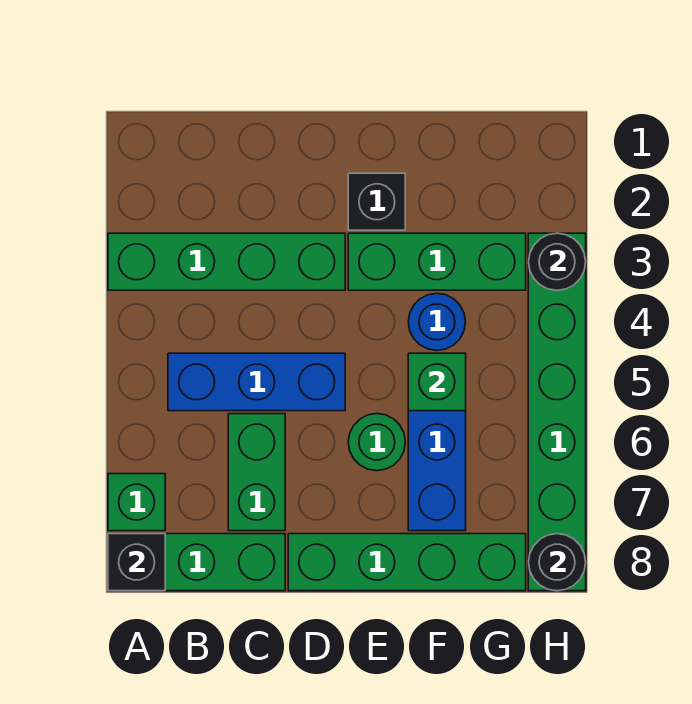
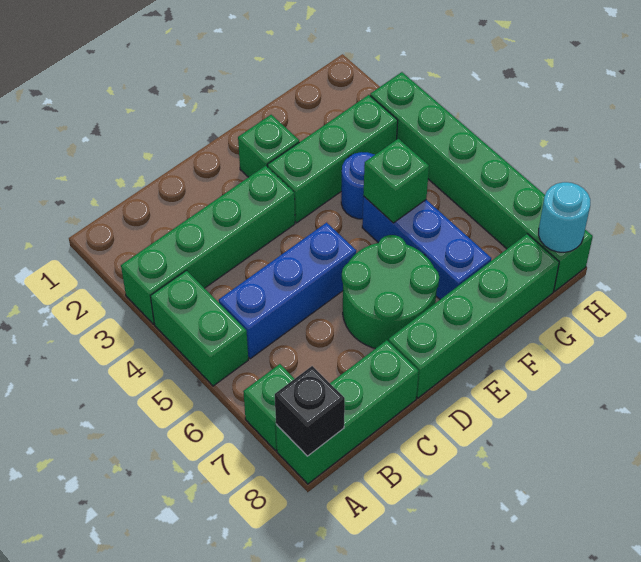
green 1x2 brick [228,414,285,531] -> green 1x2 brick moved to [151,270,248,386]
black 1x1 brick [348,173,405,230] -> green 1x1 brick [238,115,299,177]
green 1x1 round brick [348,414,405,471] -> green 2x2 round brick [342,235,439,349]
black 1x1 round brick [529,233,586,290] -> none
black 1x1 round brick [529,534,586,591] -> cyan 1x1 round brick [539,182,590,252]

